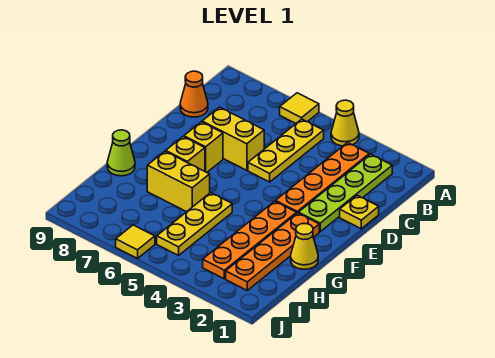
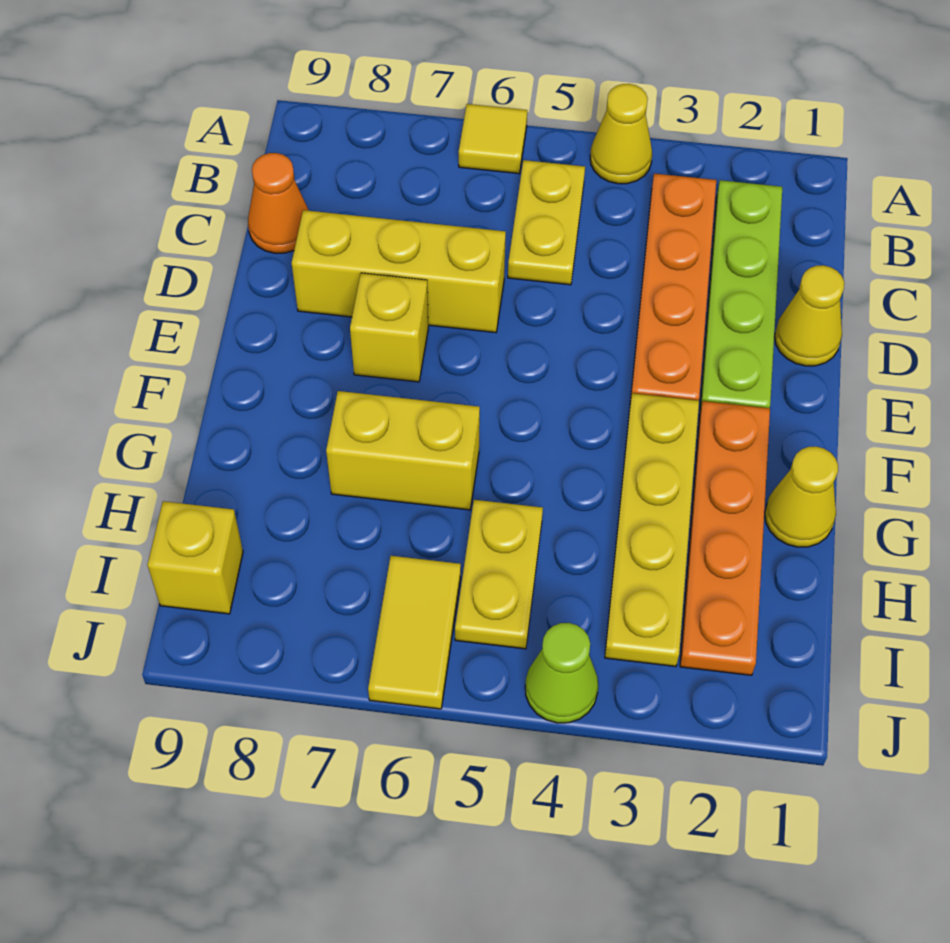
yellow 1x3 plate [248,119,324,182] -> yellow 1x2 plate [508,160,585,285]
yellow 1x1 plate [340,195,379,229] -> yellow 1x1 cone [775,265,844,366]
yellow 1x2 brick [202,107,264,170] -> yellow 1x3 brick [292,210,506,333]
orange 1x4 plate [203,201,296,279] -> yellow 1x4 plate [605,393,699,666]
yellow 1x1 brick [166,137,205,171] -> yellow 1x1 brick moved to [147,501,243,614]
yellow 1x3 plate [157,193,232,255] -> yellow 1x2 plate [455,500,543,649]
lime 1x1 cone [107,130,135,176] -> lime 1x1 cone moved to [525,623,598,723]
yellow 1x1 tile [116,225,155,259] -> yellow 1x2 tile [368,556,461,709]

